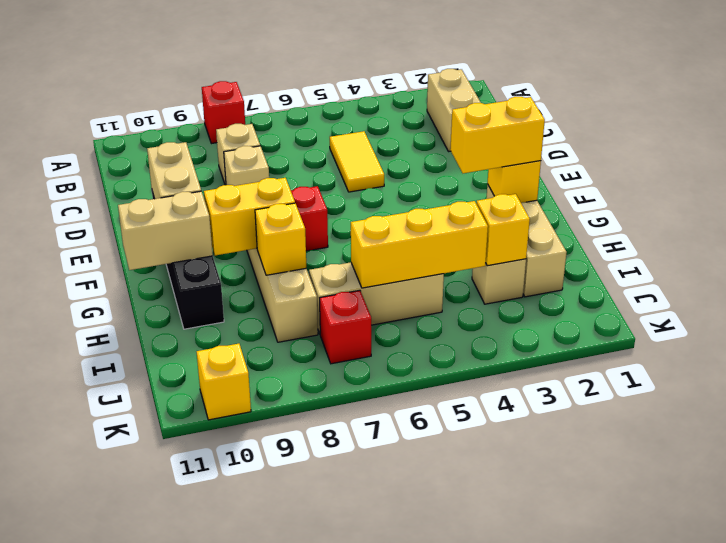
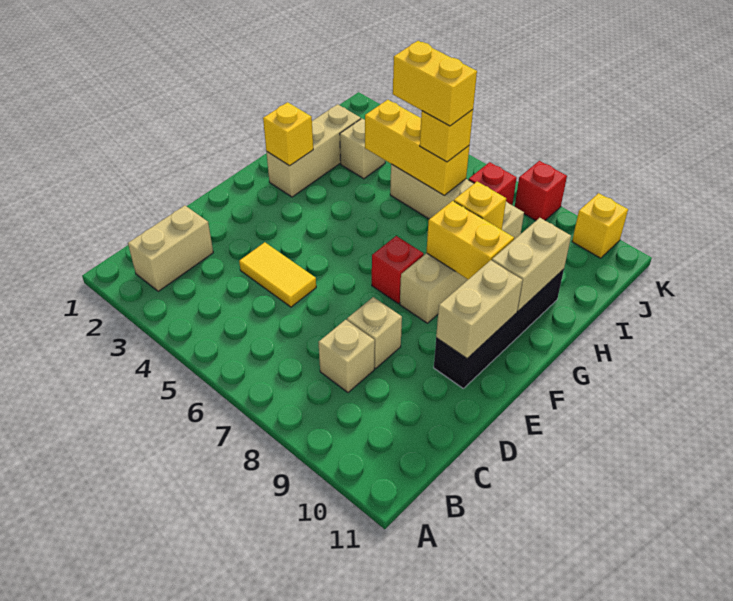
red 1x1 brick [202,81,245,144] -> red 1x1 brick moved to [515,161,567,221]
yellow 1x2 tile [330,131,384,192] -> yellow 1x2 tile turned to [239,242,316,307]
yellow 1x2 brick [450,97,545,173] -> yellow 1x2 brick moved to [393,41,477,126]
tan 1x2 brick [118,191,213,270] -> tan 1x2 brick turned to [492,218,571,311]
yellow 1x1 brick [477,194,530,266] -> yellow 1x1 brick moved to [420,110,473,162]

